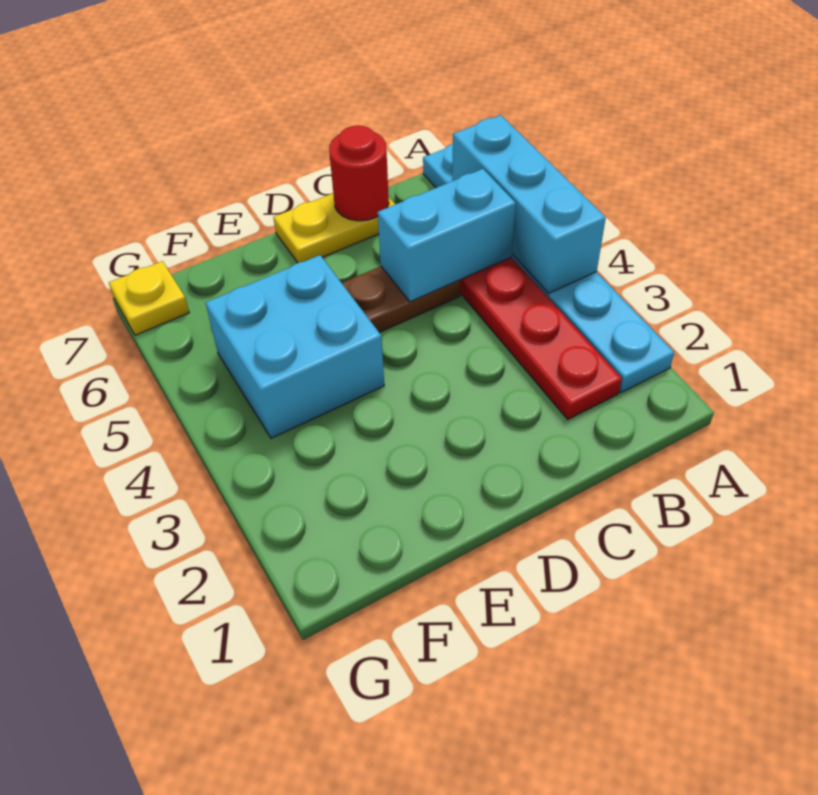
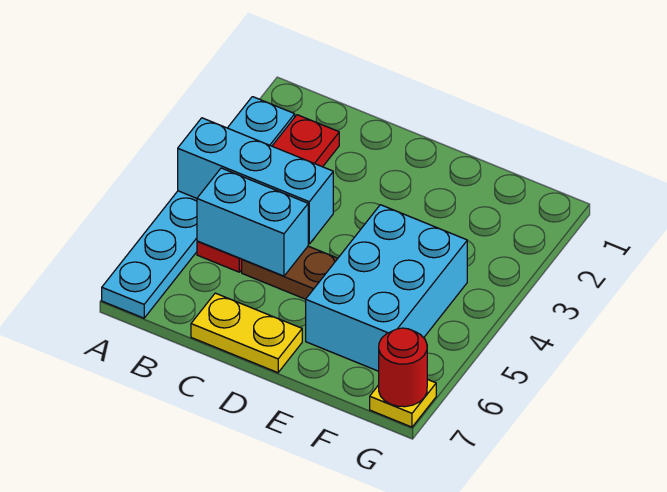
cyan 1x3 brick [452,115,606,293] -> cyan 1x3 brick turned to [178,118,333,244]
red 1x1 round brick [329,126,389,221] -> red 1x1 round brick moved to [379,328,427,407]
cyan 2x2 brick [206,255,384,438] -> cyan 2x3 brick [306,205,467,371]

